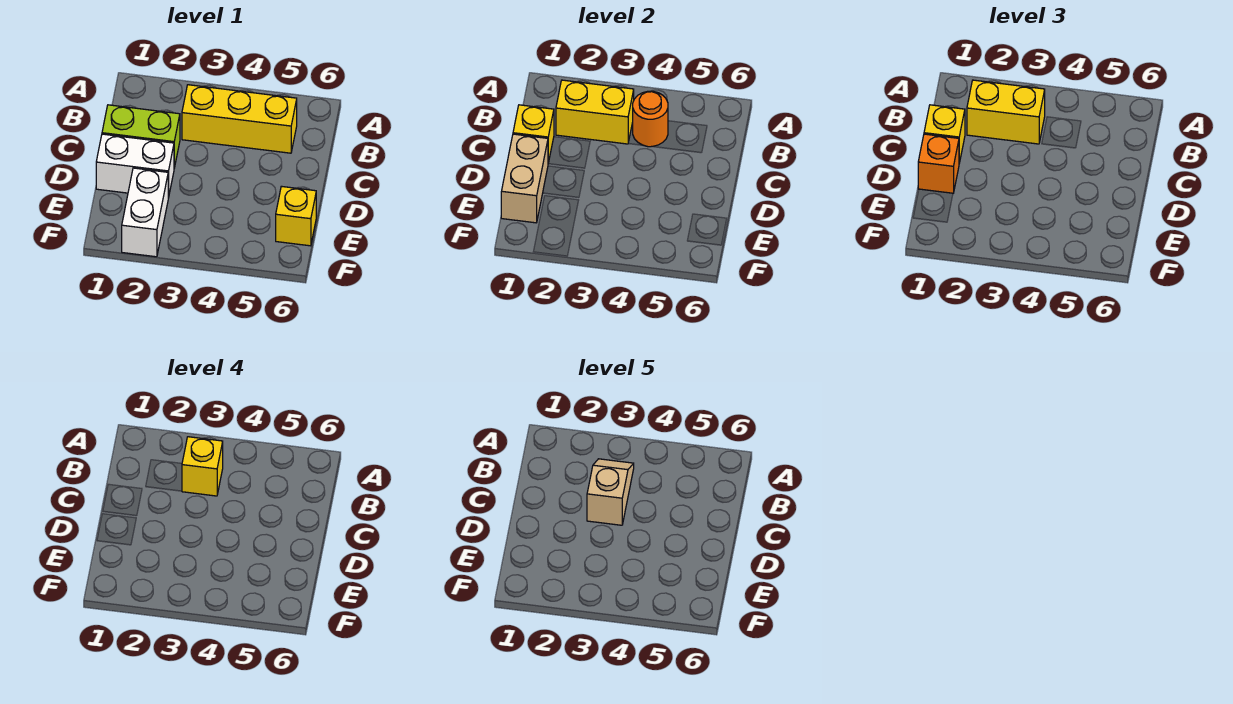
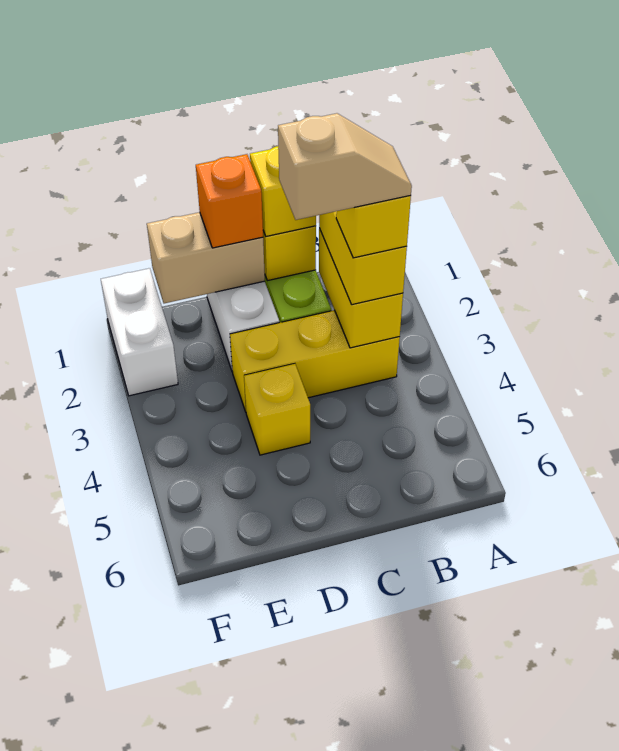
yellow 1x3 brick [182,85,297,153] -> yellow 1x3 brick turned to [230,310,400,412]
orange 1x1 round brick [633,91,668,147] -> none
white 1x2 brick [122,168,168,257] -> white 1x2 brick turned to [101,268,178,396]
yellow 1x1 brick [276,186,316,246] -> yellow 1x1 brick moved to [244,364,310,455]

